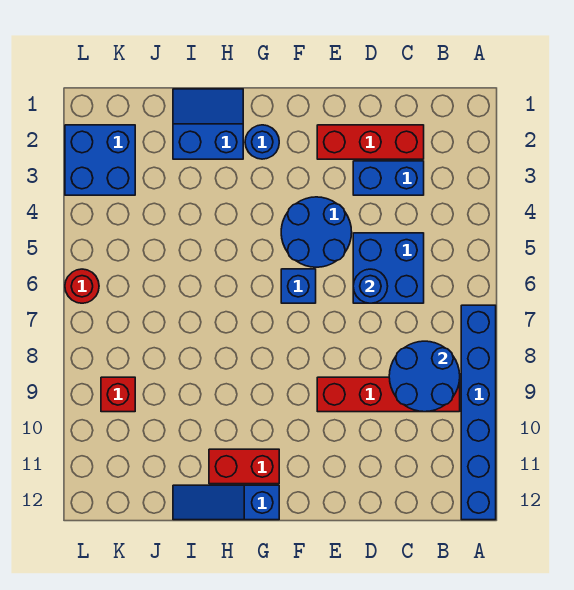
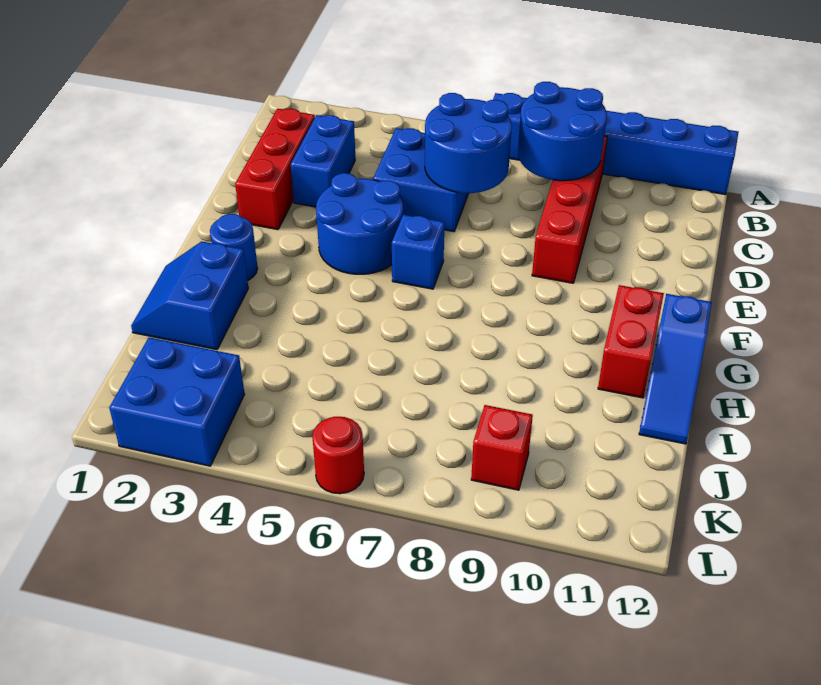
blue 1x1 round brick [353,269,388,303] -> blue 2x2 round brick [425,93,512,193]

